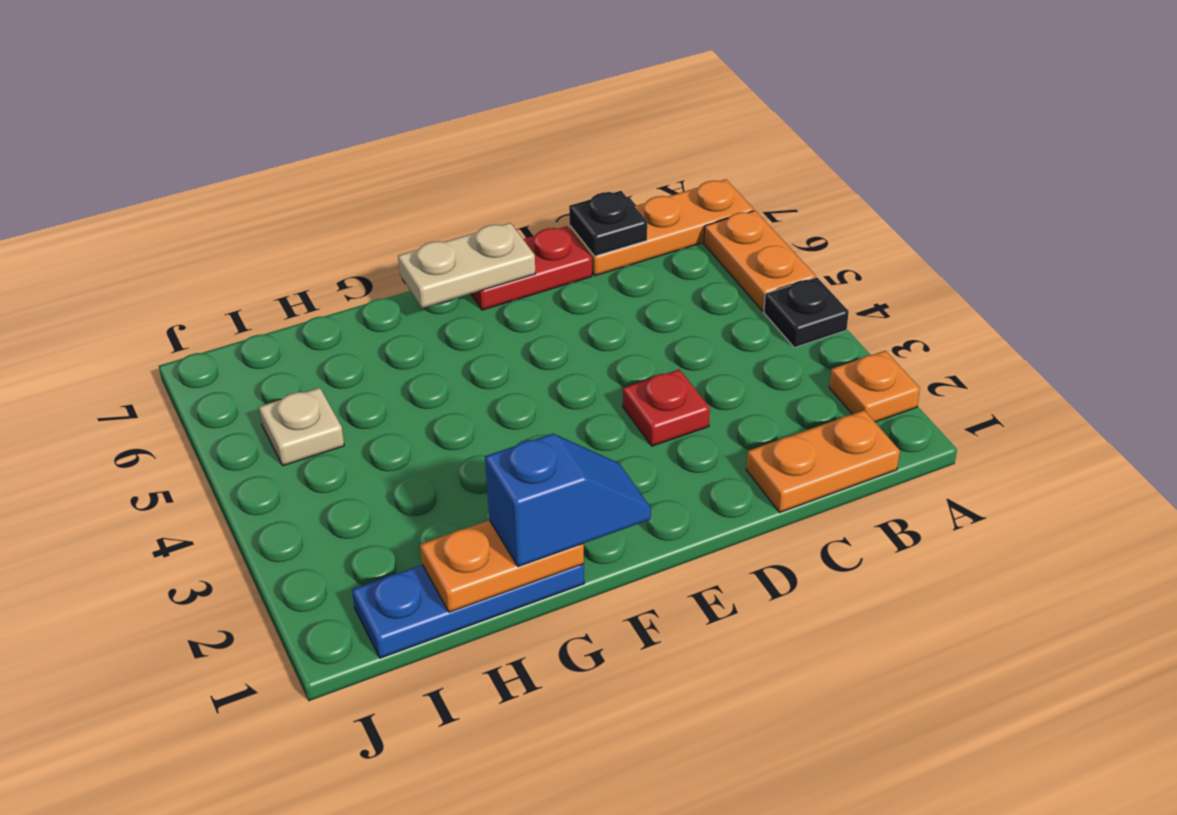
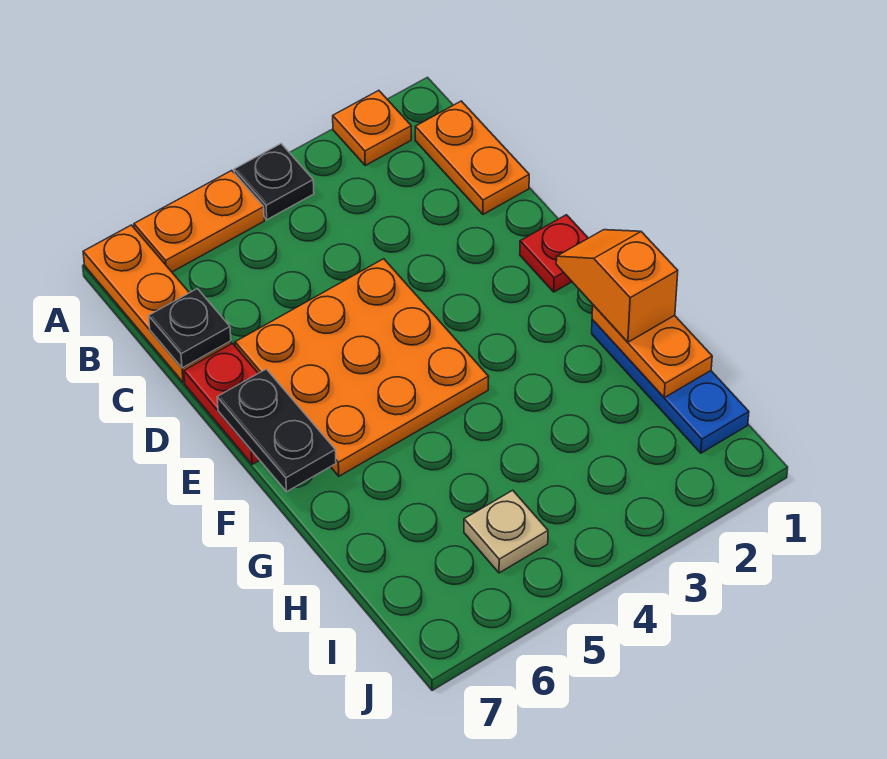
red 1x1 plate [623,369,710,446] -> red 1x1 plate moved to [520,215,588,292]
none -> orange 3x3 plate [235,259,489,476]
tan 1x2 plate [398,223,535,308] -> black 1x2 plate [217,369,336,492]
blue 1x2 slope [485,434,651,567] -> orange 1x2 slope [556,230,678,342]

